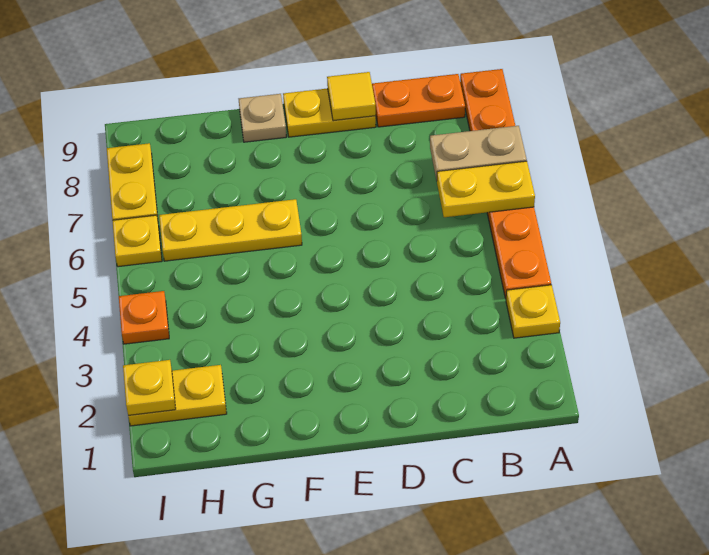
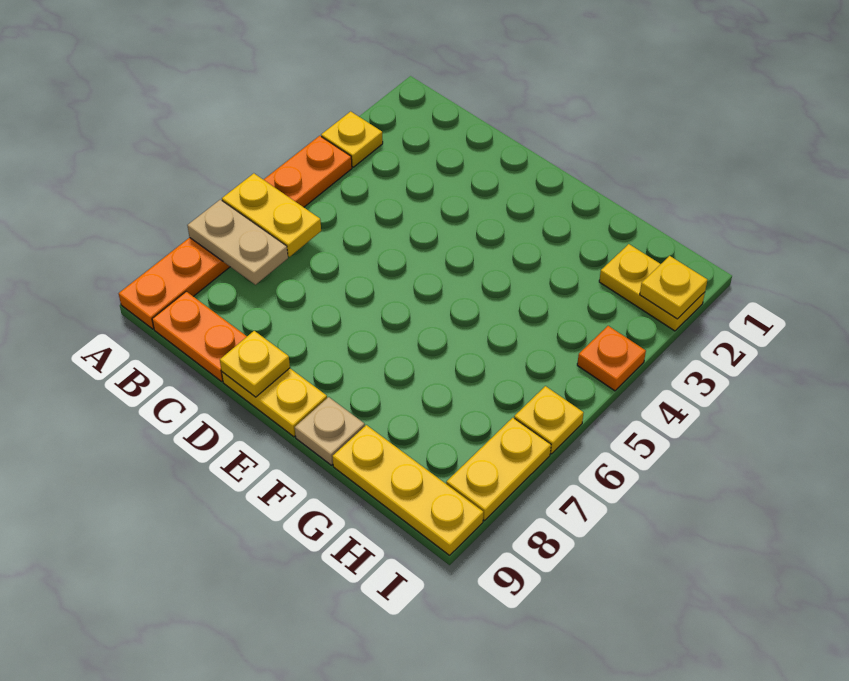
yellow 1x1 tile [327,72,376,121] -> yellow 1x1 plate [220,331,290,397]
yellow 1x3 plate [159,199,302,261] -> yellow 1x3 plate moved to [332,425,483,555]

